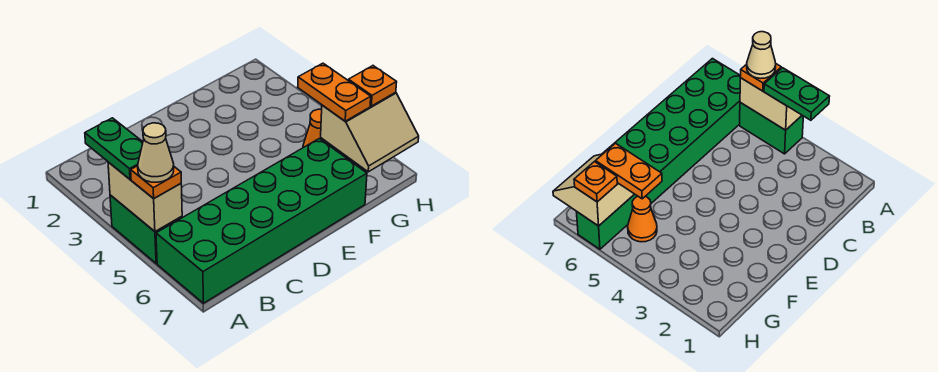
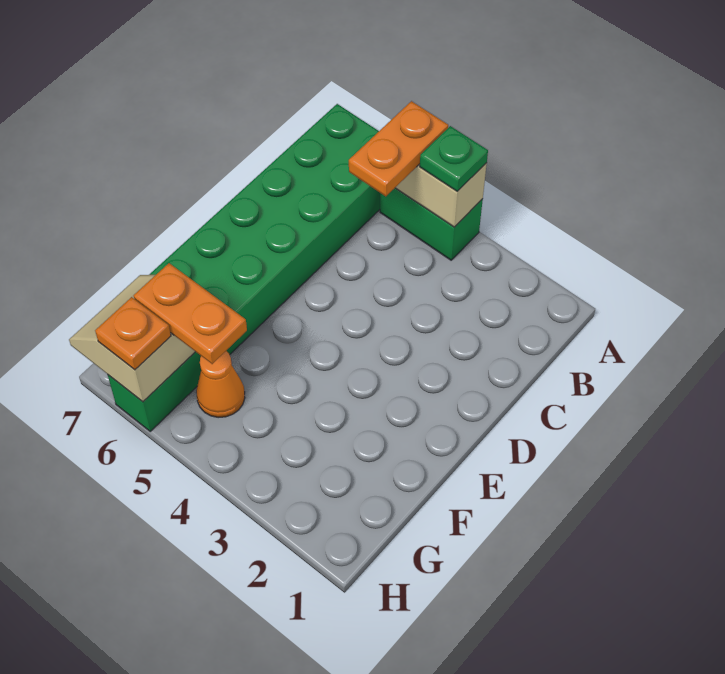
green 1x2 plate [85,118,143,179] -> green 1x1 plate [420,126,488,191]
orange 1x1 plate [131,166,181,199] -> orange 1x2 plate [349,101,448,196]
tan 1x1 cone [138,123,174,182] -> none

